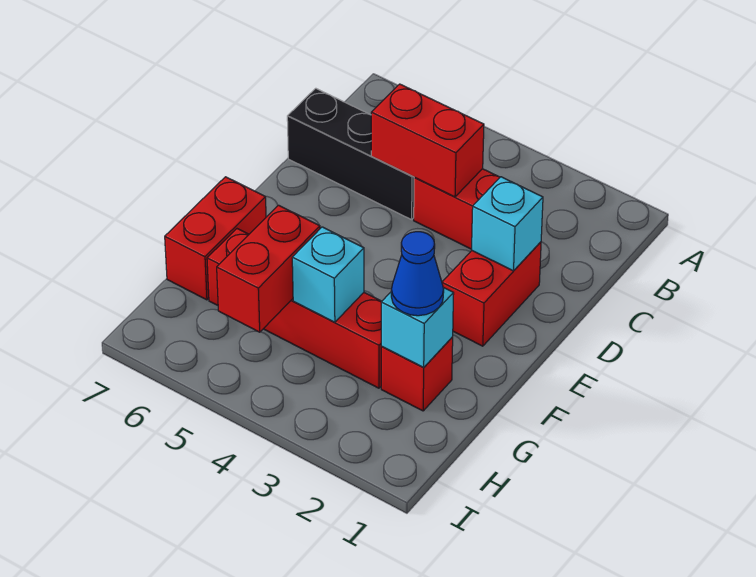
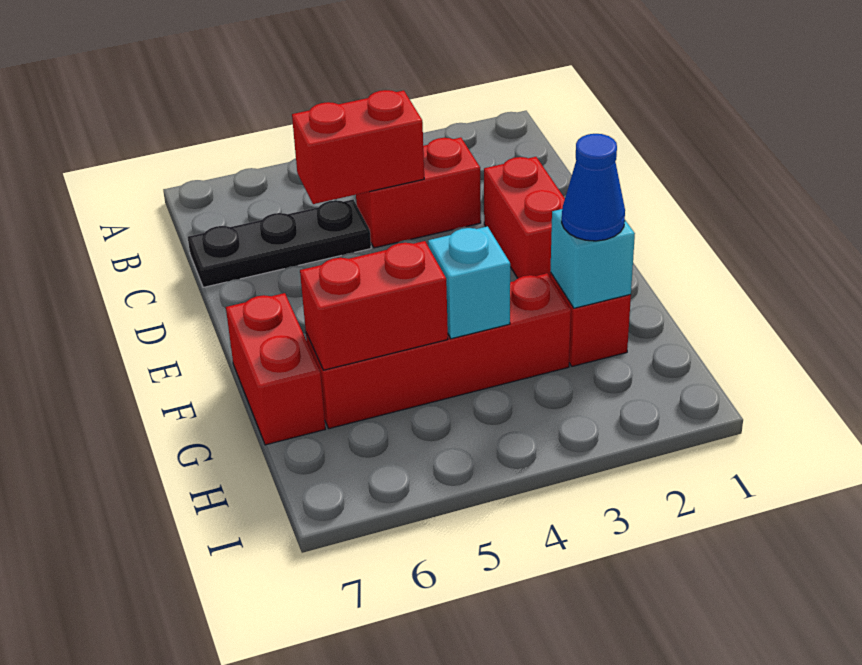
black 1x3 brick [287,88,414,220] -> black 1x3 plate [188,200,371,287]
cyan 1x1 brick [472,177,543,271] -> none
red 1x2 brick [217,205,320,332] -> red 1x2 brick turned to [300,241,448,370]

